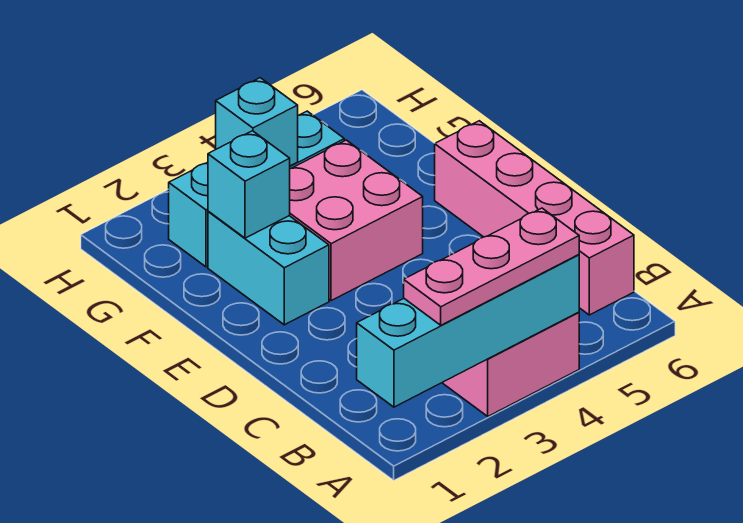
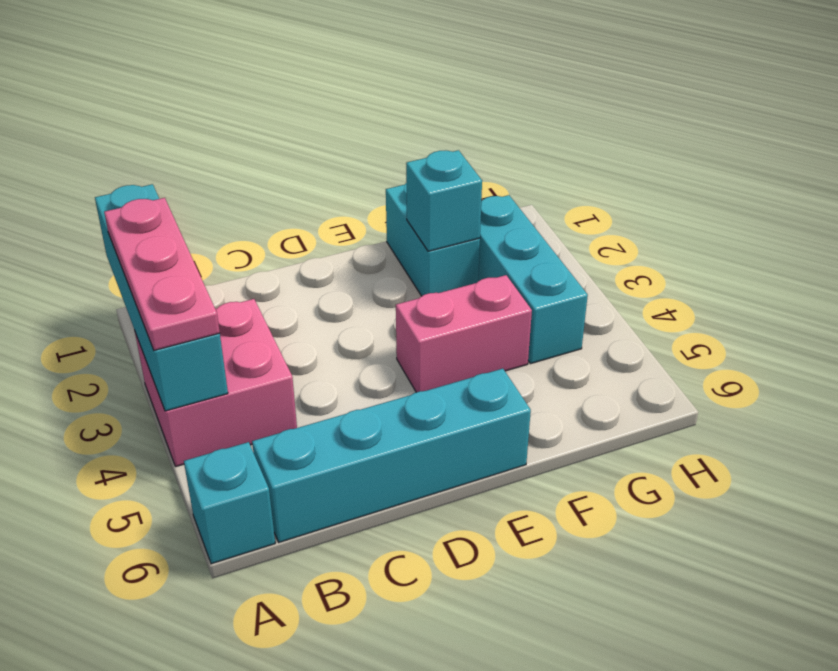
pink 1x4 brick [435,121,634,315] -> cyan 1x4 brick [252,369,531,542]
cyan 1x2 brick [208,211,329,325] -> cyan 1x2 brick turned to [386,183,480,296]
pink 2x2 brick [289,140,423,301] -> pink 1x2 brick [396,275,532,392]
cyan 1x1 brick [216,78,298,166] -> cyan 1x1 brick moved to [184,442,275,564]

